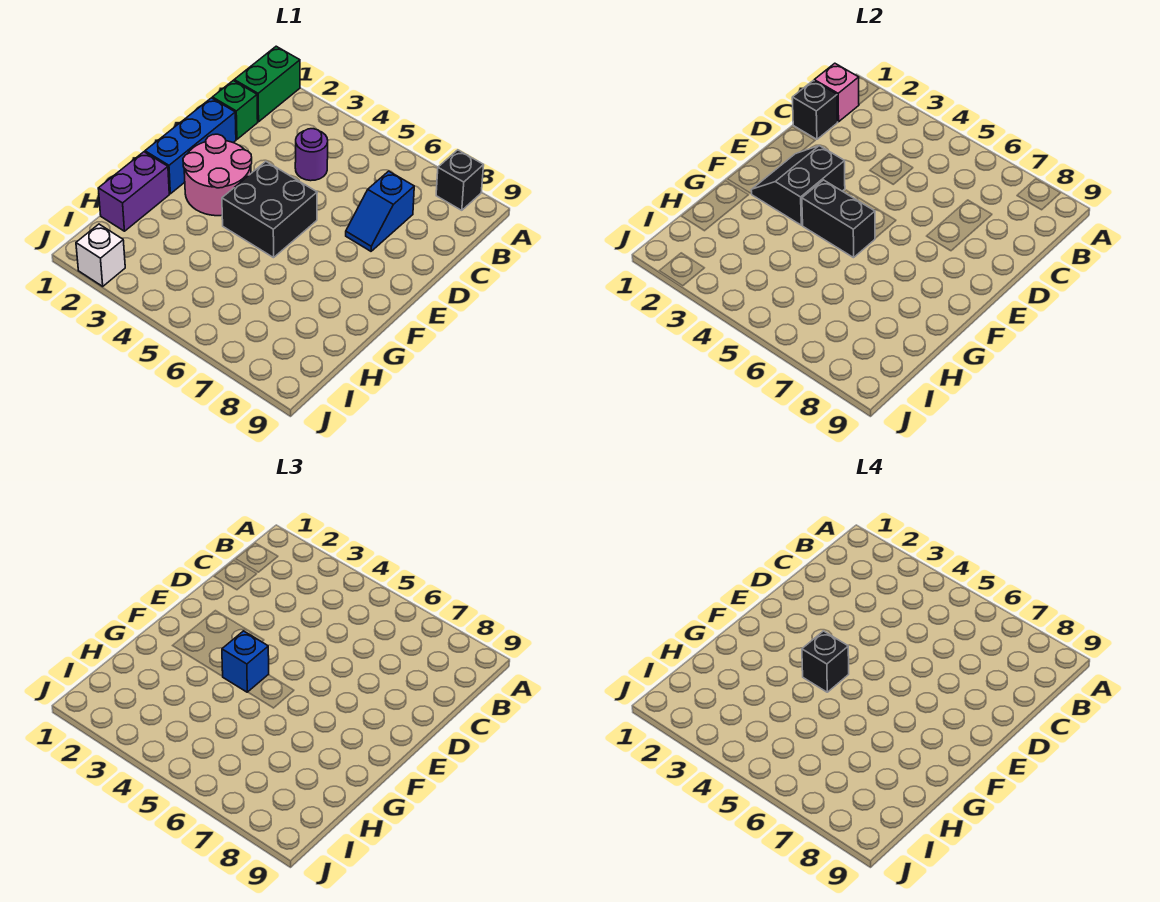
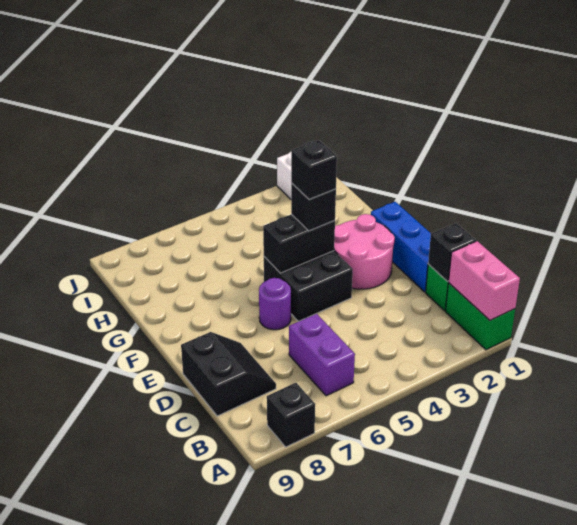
pink 1x1 brick [814,63,859,122] -> pink 1x2 brick [448,241,520,321]
purple 1x1 round brick [295,129,328,181] -> purple 1x1 round brick moved to [259,278,291,330]
blue 1x2 slope [346,171,414,251] -> none
black 2x2 slope [751,146,845,225] -> black 2x2 slope moved to [181,332,276,416]
blue 1x1 brick [222,631,269,692] -> black 1x1 brick [291,183,336,231]
purple 1x2 brick [98,152,169,231] -> purple 1x2 brick moved to [289,314,355,396]

